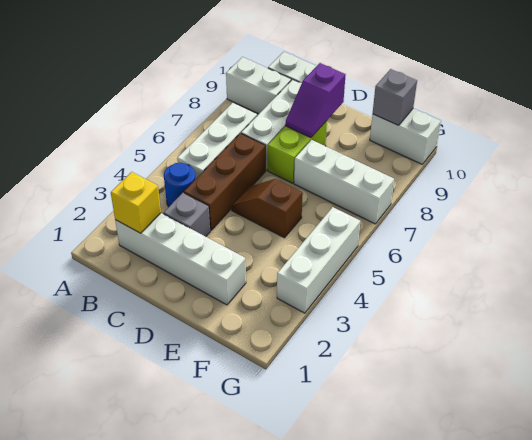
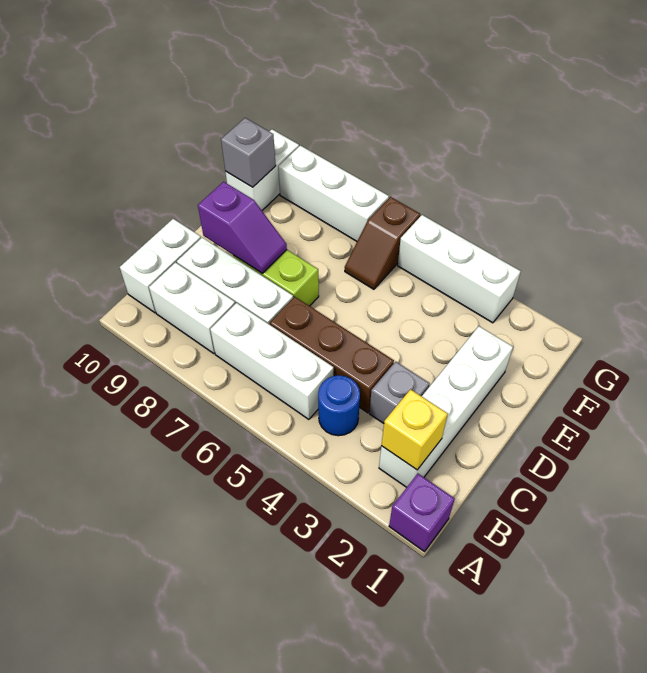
none -> purple 1x1 brick [389,474,455,552]
white 1x2 brick [226,57,291,114] -> white 1x2 brick turned to [149,262,235,354]
brown 1x2 slope [231,179,303,238] -> brown 1x2 slope moved to [345,197,420,289]
white 1x3 brick [294,140,394,224] -> white 1x3 brick turned to [278,146,389,241]

